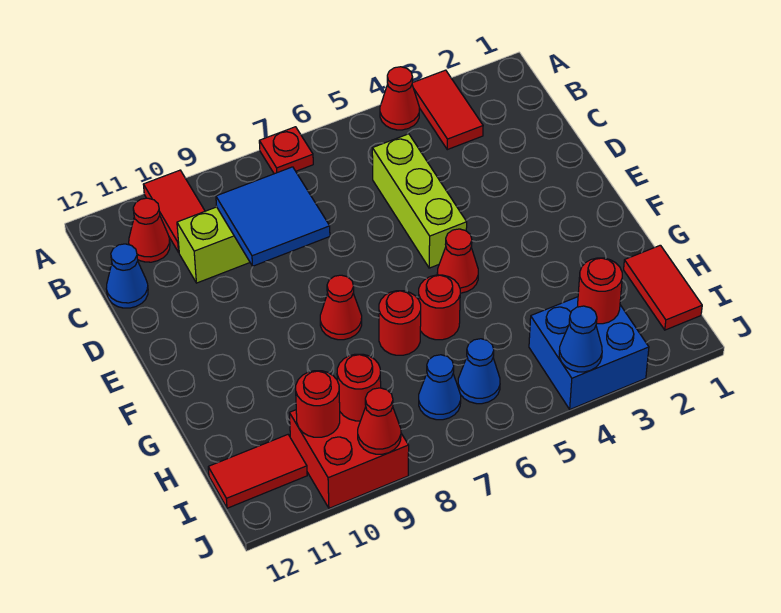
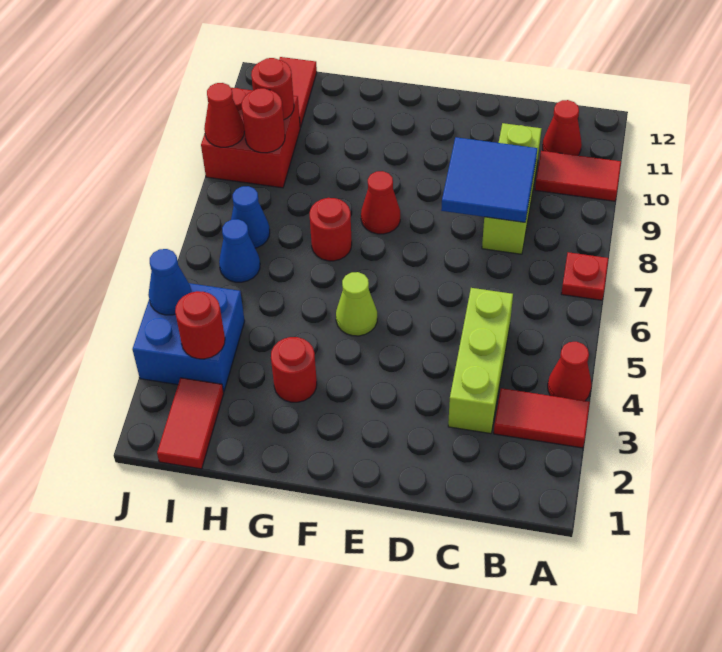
lime 1x3 brick [372,134,467,268] -> lime 1x3 brick turned to [448,288,513,434]
blue 1x1 cone [106,244,148,308] -> none
red 1x1 cone [437,229,478,293] -> lime 1x1 cone [336,272,377,336]
red 1x1 round brick [419,275,460,340] -> red 1x1 round brick moved to [271,337,317,402]
red 1x2 tile [624,245,702,330] -> red 1x2 tile turned to [157,378,224,469]

